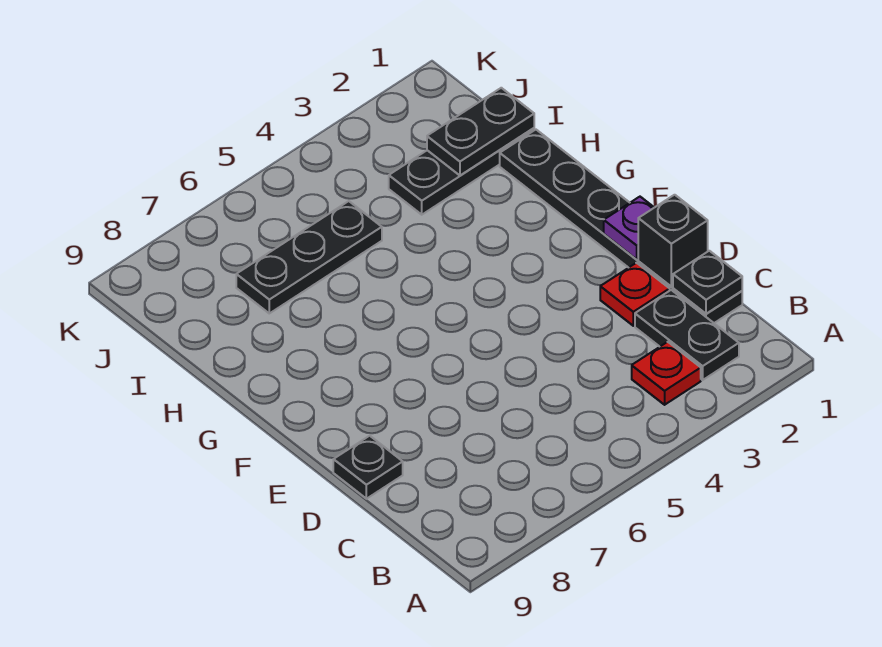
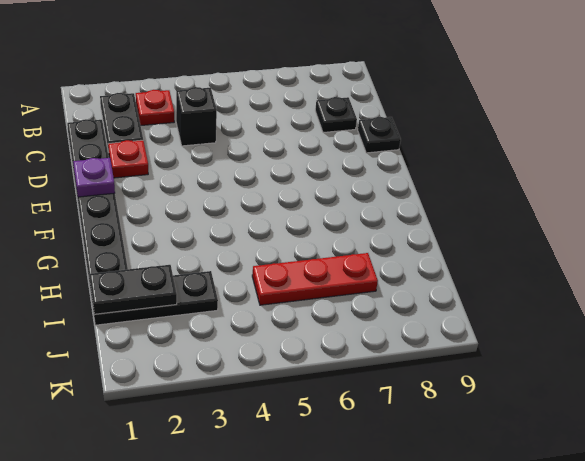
black 1x1 plate [673,251,742,314] -> black 1x1 plate moved to [315,97,357,133]
black 1x1 brick [638,195,708,287] -> black 1x1 brick moved to [176,87,217,146]
black 1x3 plate [236,201,382,313] -> red 1x3 plate [252,253,378,305]

